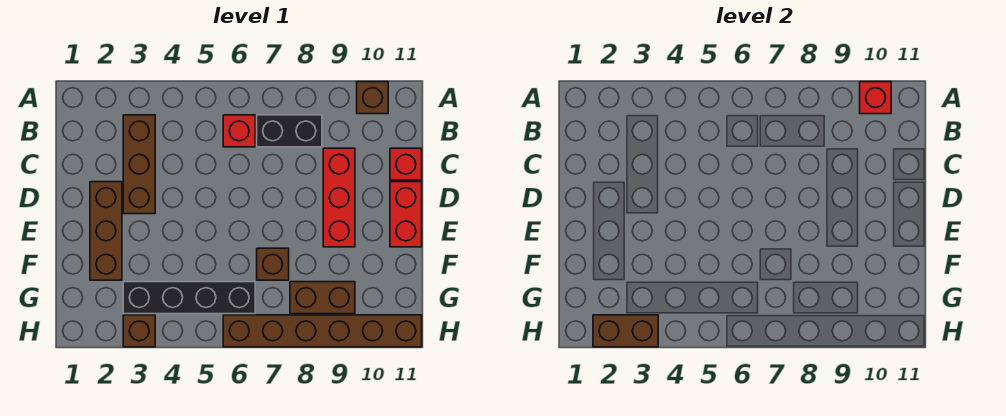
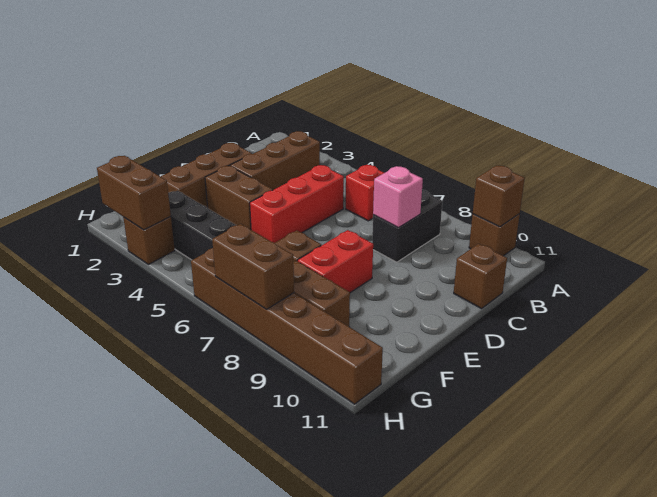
red 1x1 brick [860,82,891,114] -> brown 1x1 brick [473,165,525,227]
black 1x2 brick [257,115,322,147] -> black 1x2 brick turned to [372,190,442,262]
none -> pink 1x1 brick [373,166,423,228]
red 1x3 brick [323,148,355,247] -> red 1x3 brick moved to [250,165,344,243]
red 1x1 brick [390,148,422,180] -> brown 1x1 brick [454,244,507,309]
red 1x2 brick [390,182,422,247] -> red 1x2 brick moved to [297,230,373,293]
none -> brown 1x2 brick [205,166,273,230]
none -> brown 1x2 brick [212,224,294,309]

